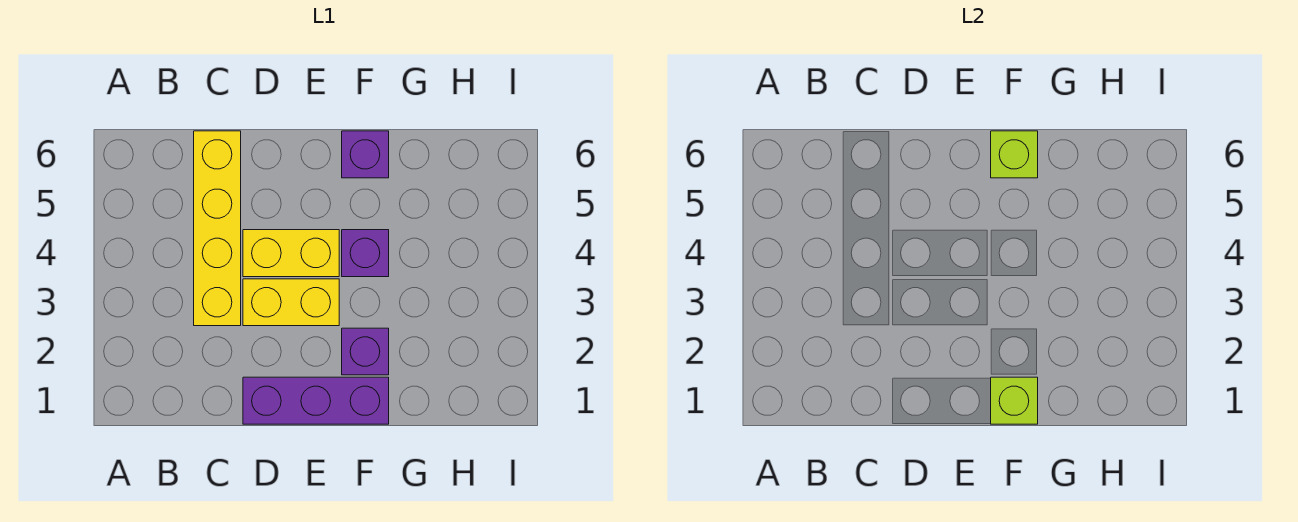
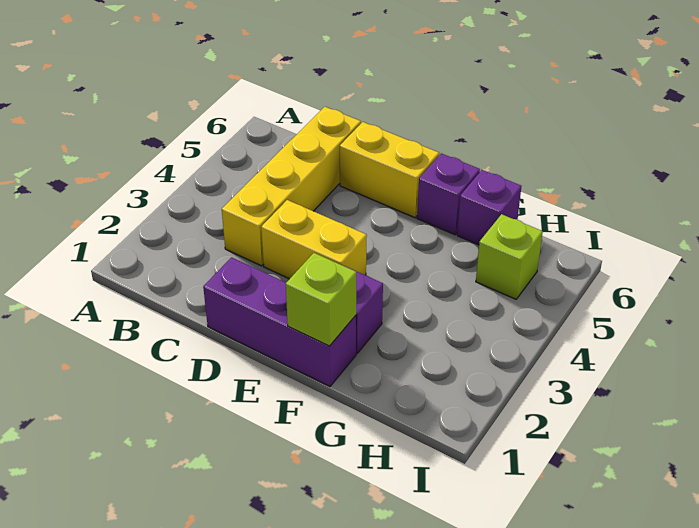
yellow 1x2 brick [243,230,339,277] -> yellow 1x2 brick moved to [340,122,439,218]
purple 1x1 brick [342,230,389,277] -> purple 1x1 brick moved to [457,170,521,245]
lime 1x1 brick [991,131,1038,178] -> lime 1x1 brick moved to [476,214,543,299]

